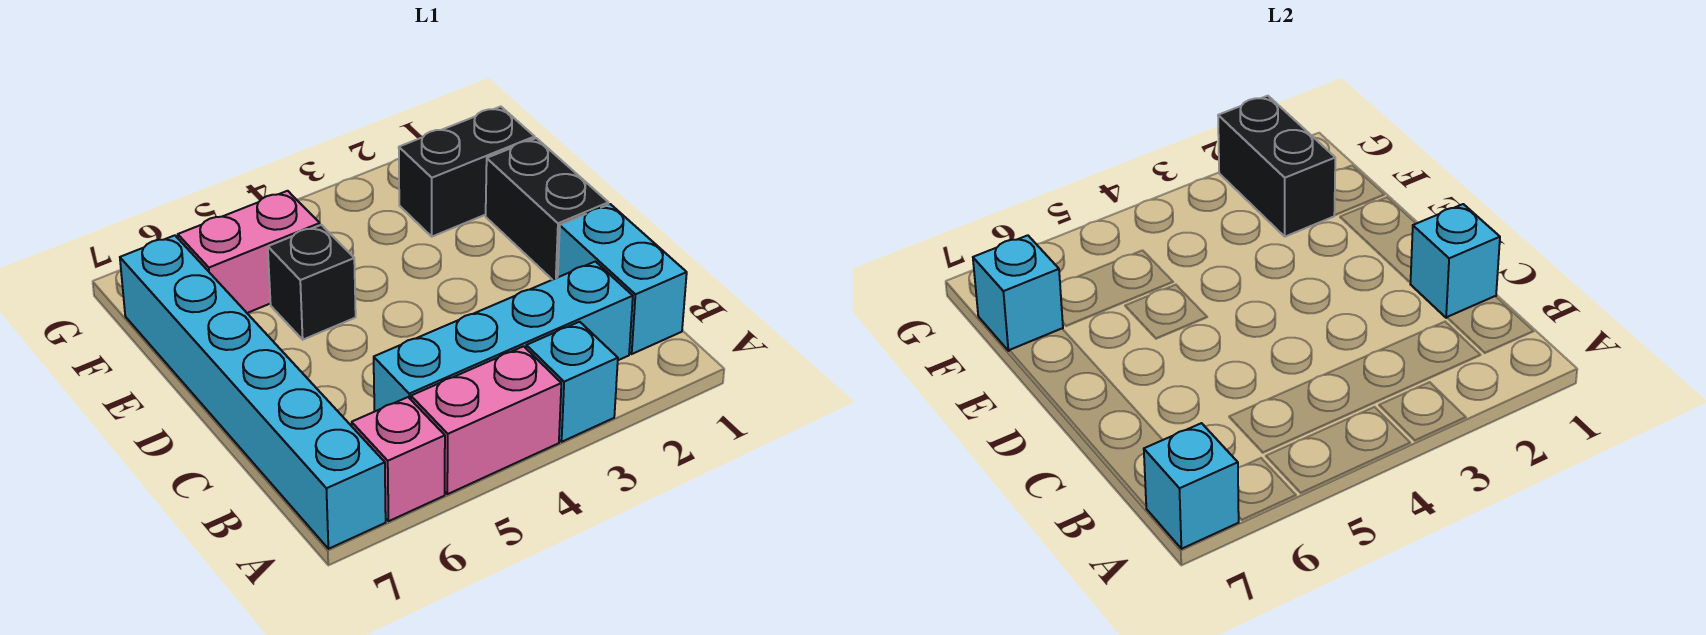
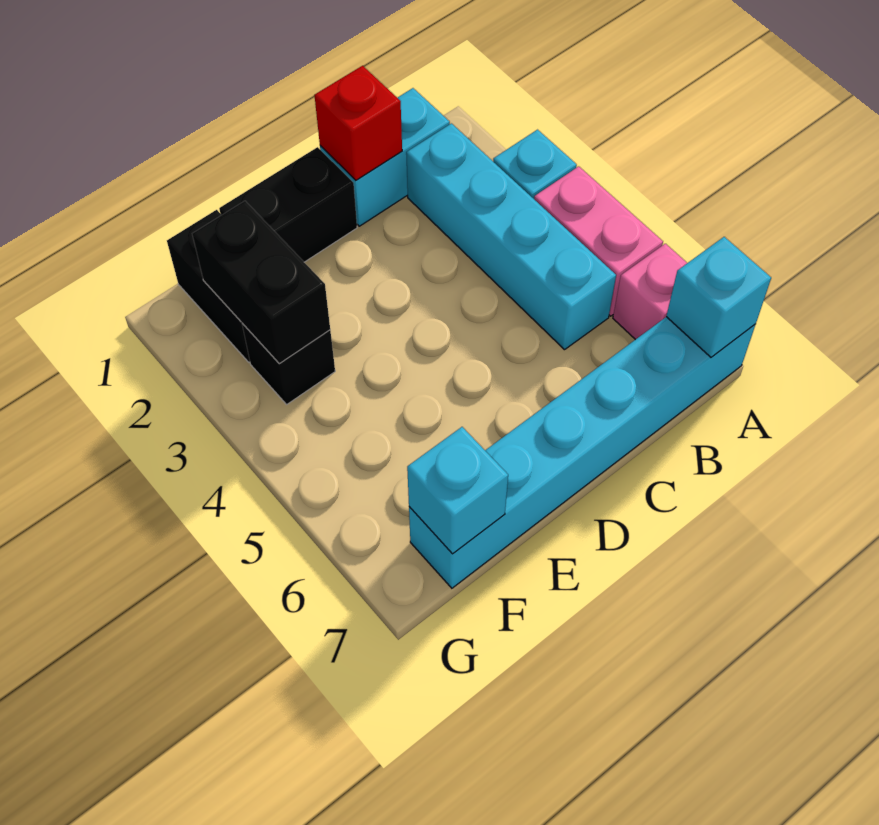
cyan 1x1 brick [1410,204,1500,318] -> red 1x1 brick [314,66,402,180]
black 1x1 brick [268,225,356,340] -> black 1x1 brick moved to [242,323,335,404]
black 1x2 brick [1218,96,1335,237] -> black 1x2 brick turned to [192,201,330,364]
pink 1x2 brick [178,191,320,313] -> none

